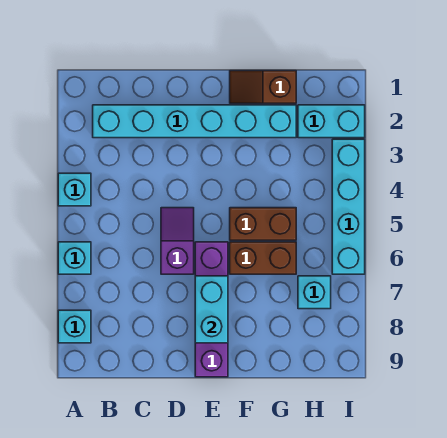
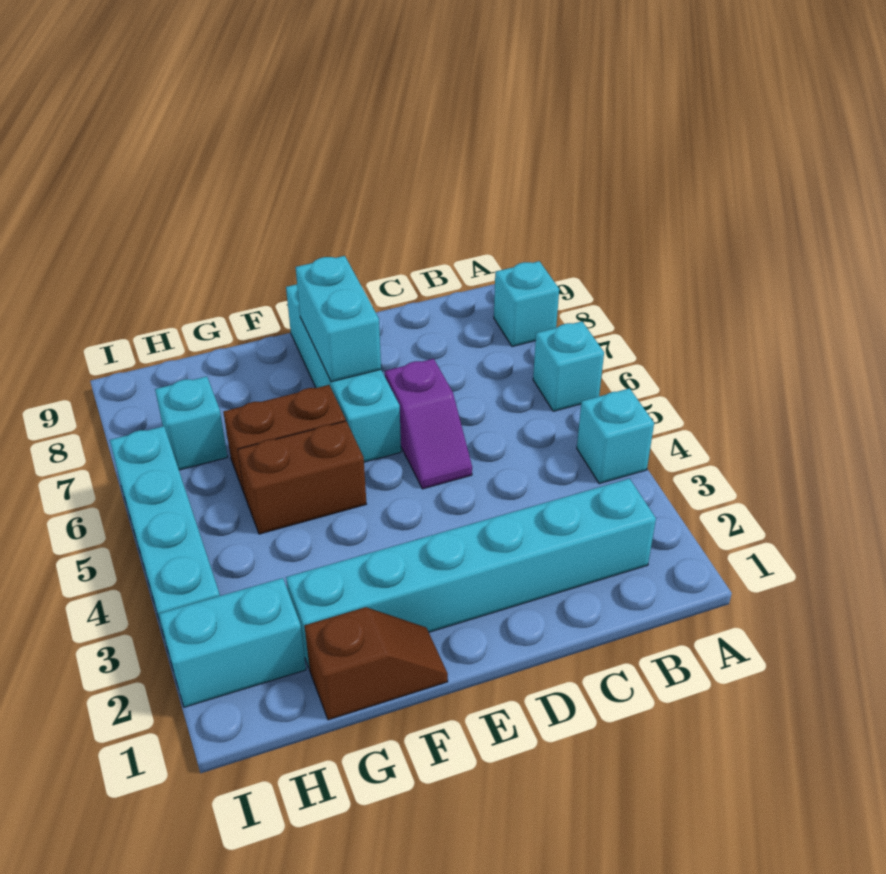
purple 1x4 brick [195,242,228,377] -> cyan 1x4 brick [286,284,401,462]

